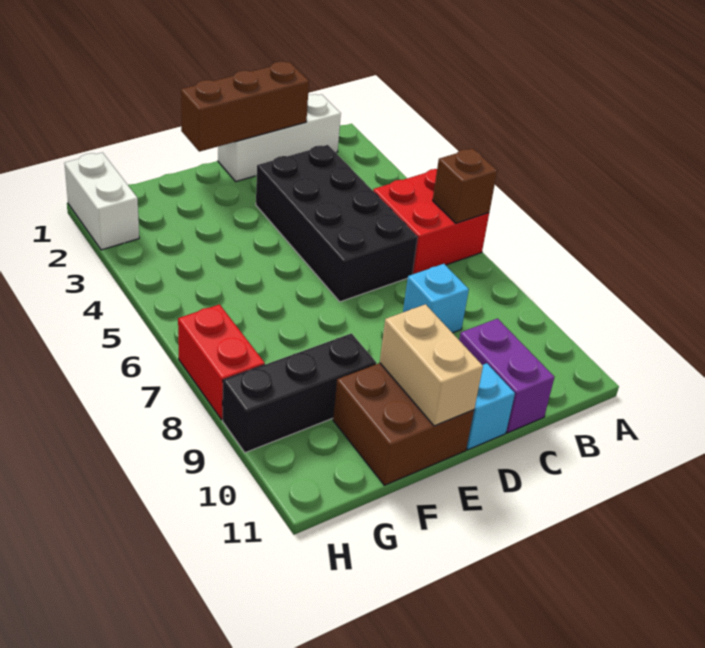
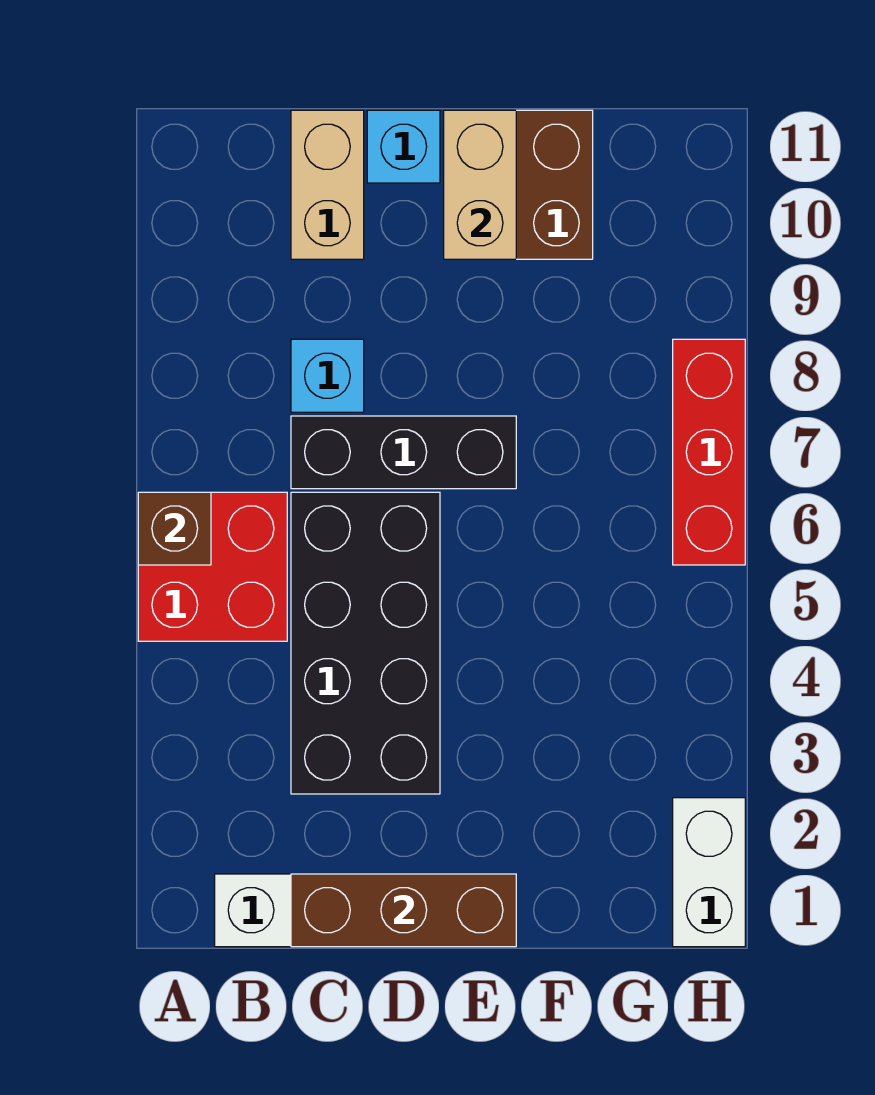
purple 1x2 brick [459,319,554,433] -> tan 1x2 brick [291,110,364,259]
black 1x3 brick [223,333,376,453] -> black 1x3 brick moved to [291,416,516,489]
red 1x2 brick [178,304,265,420] -> red 1x3 brick [673,339,745,565]

